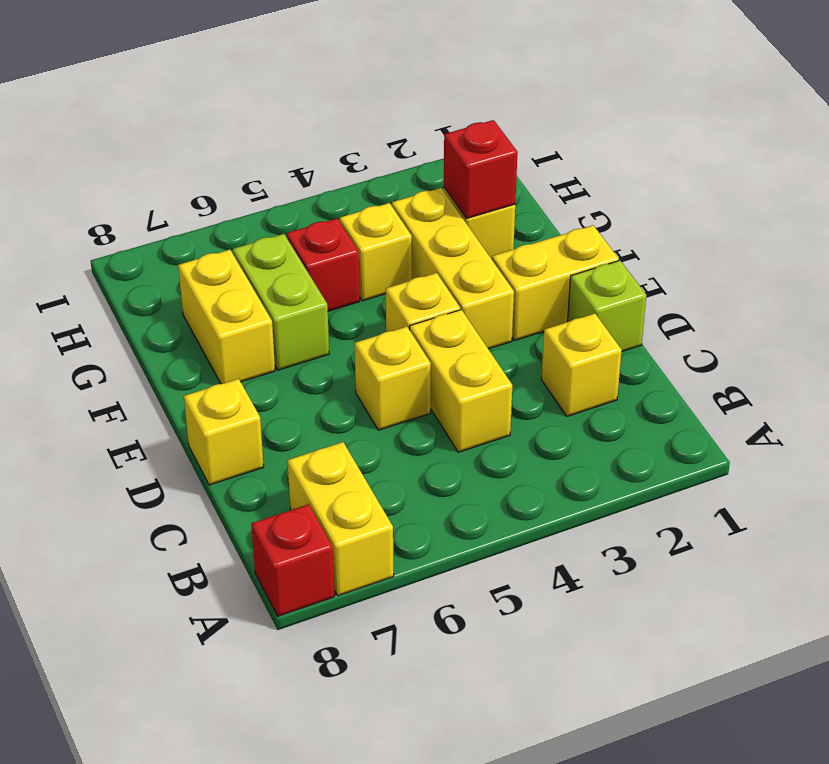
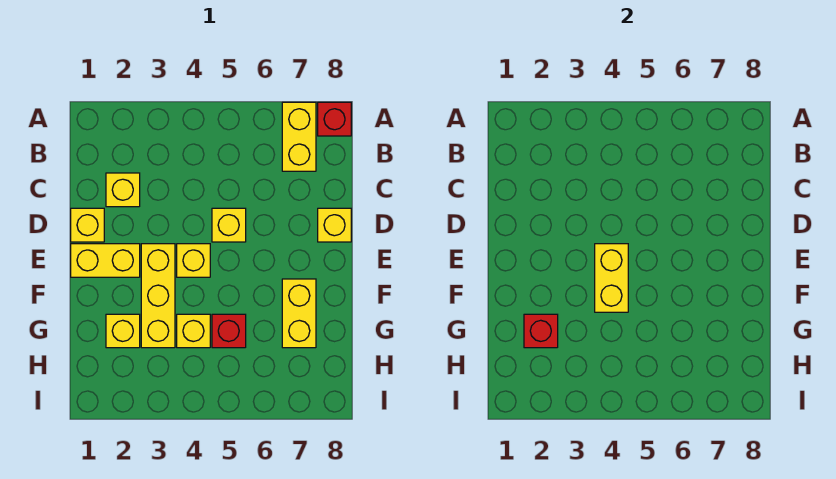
yellow 1x2 brick [410,310,512,452] -> yellow 1x2 brick moved to [595,244,628,312]
lime 1x1 brick [568,260,646,351] -> yellow 1x1 brick [71,208,104,242]
lime 1x2 brick [233,234,329,370] -> none

